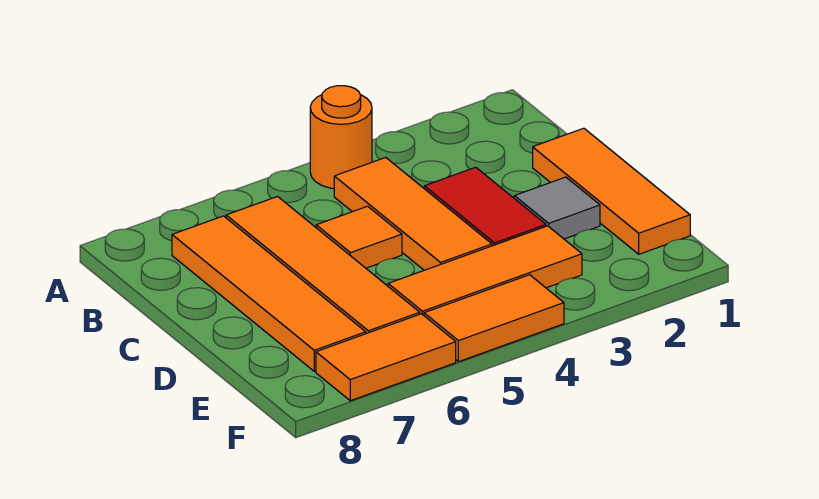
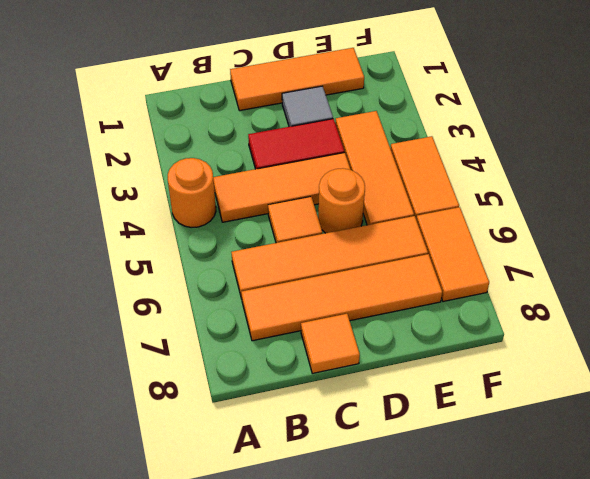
none -> orange 1x1 tile [301,314,360,373]
none -> orange 1x1 round brick [318,168,365,233]

